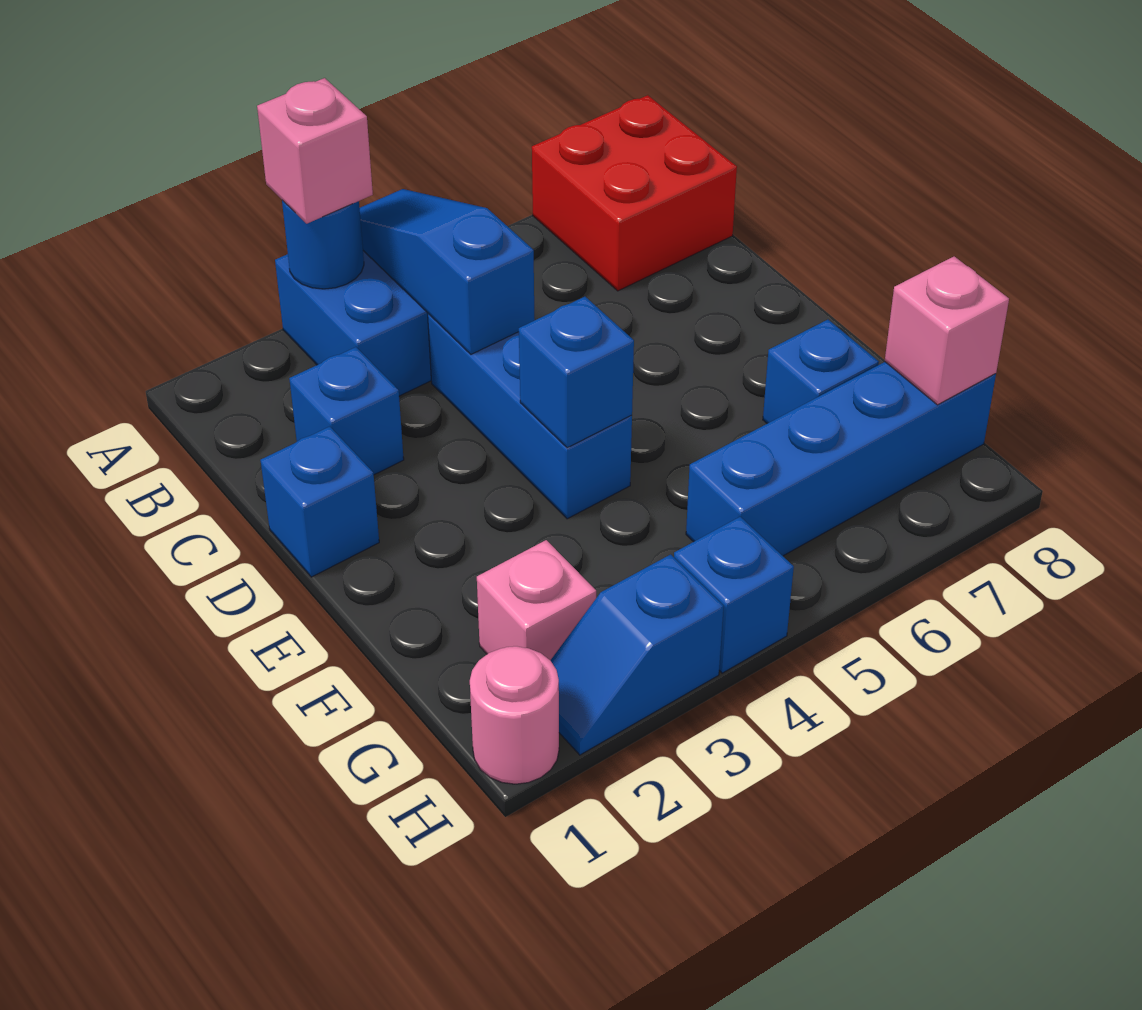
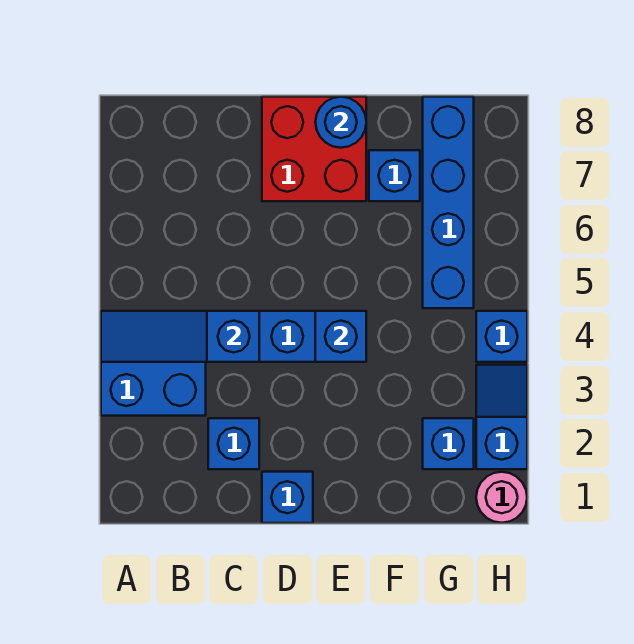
blue 1x1 round brick [282,200,364,289] -> blue 1x1 round brick moved to [315,97,366,148]
pink 1x1 brick [257,78,373,223] -> none
red 2x2 brick [532,95,737,291] -> red 2x2 brick moved to [262,97,366,201]
pink 1x1 brick [477,540,596,660] -> blue 1x1 brick [423,418,474,469]
pink 1x1 brick [885,256,1009,405] -> none
blue 1x2 slope [550,554,724,755] -> blue 1x2 slope turned to [476,365,527,469]

